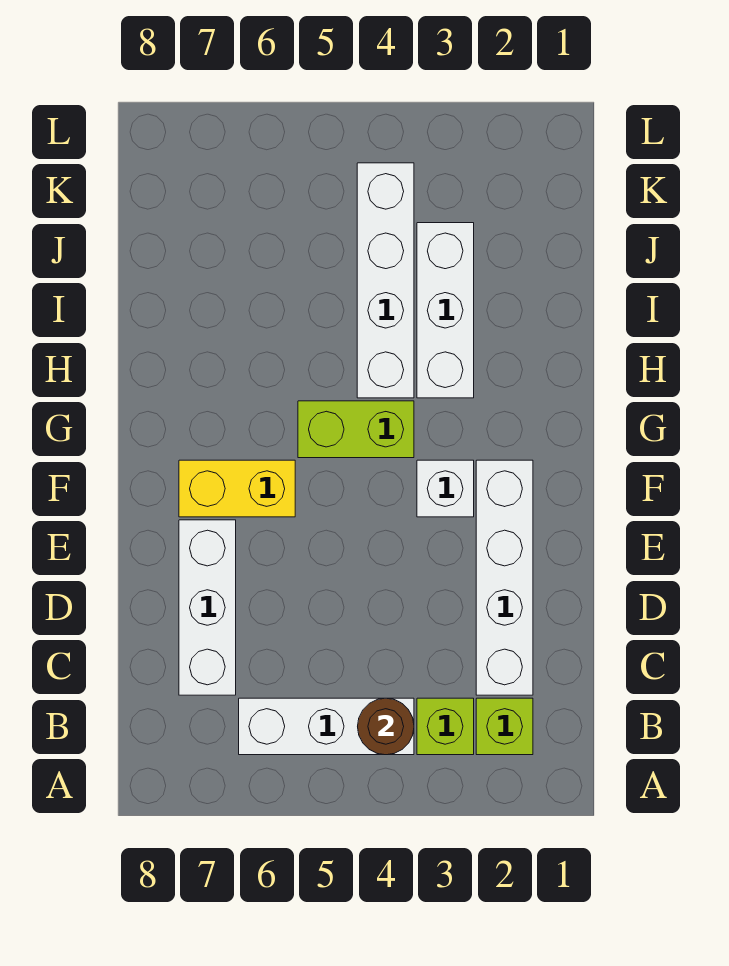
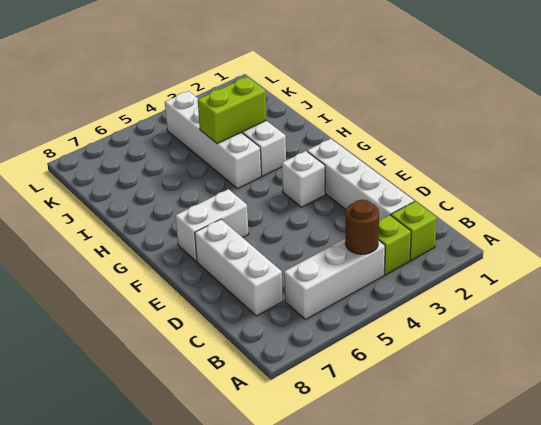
yellow 1x2 brick [179,460,295,517] -> white 1x2 brick [176,189,249,261]
lime 1x2 brick [298,401,414,458] -> lime 1x2 brick moved to [198,77,266,144]

